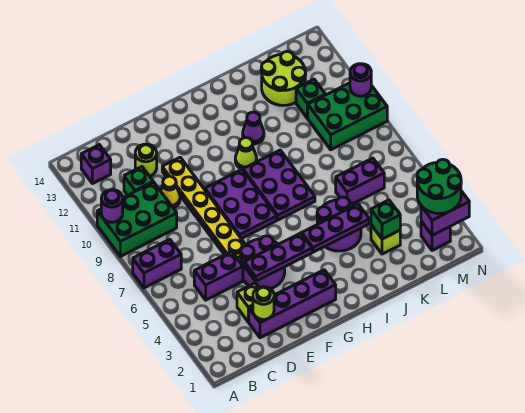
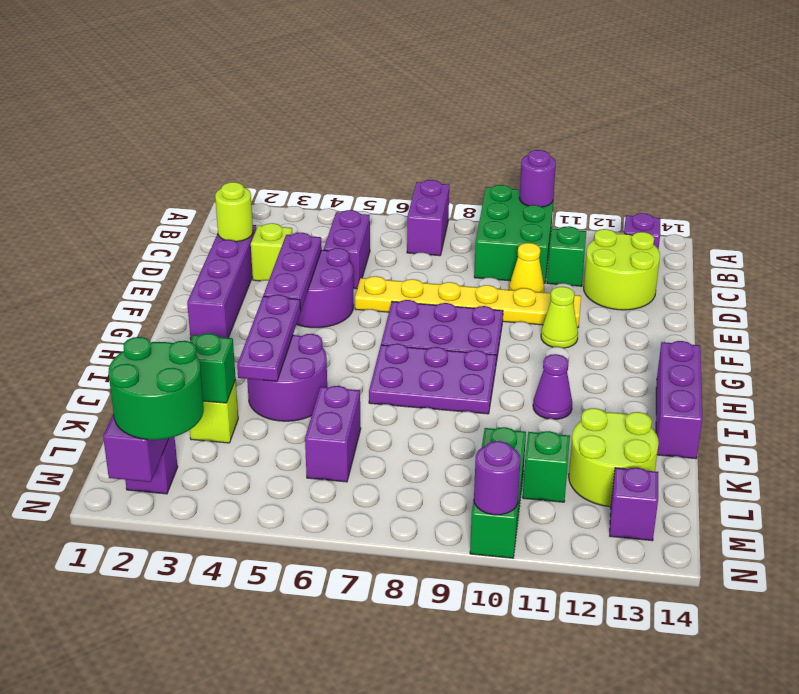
lime 1x1 round brick [135,144,157,176] -> lime 2x2 round brick [584,229,660,310]
lime 1x1 cone [235,138,257,169] -> lime 1x1 cone moved to [541,287,578,348]
none -> purple 1x3 brick [656,341,702,459]
green 2x3 brick [308,83,387,150] -> green 1x3 brick [470,427,526,558]
none -> purple 1x1 brick [610,467,658,541]

